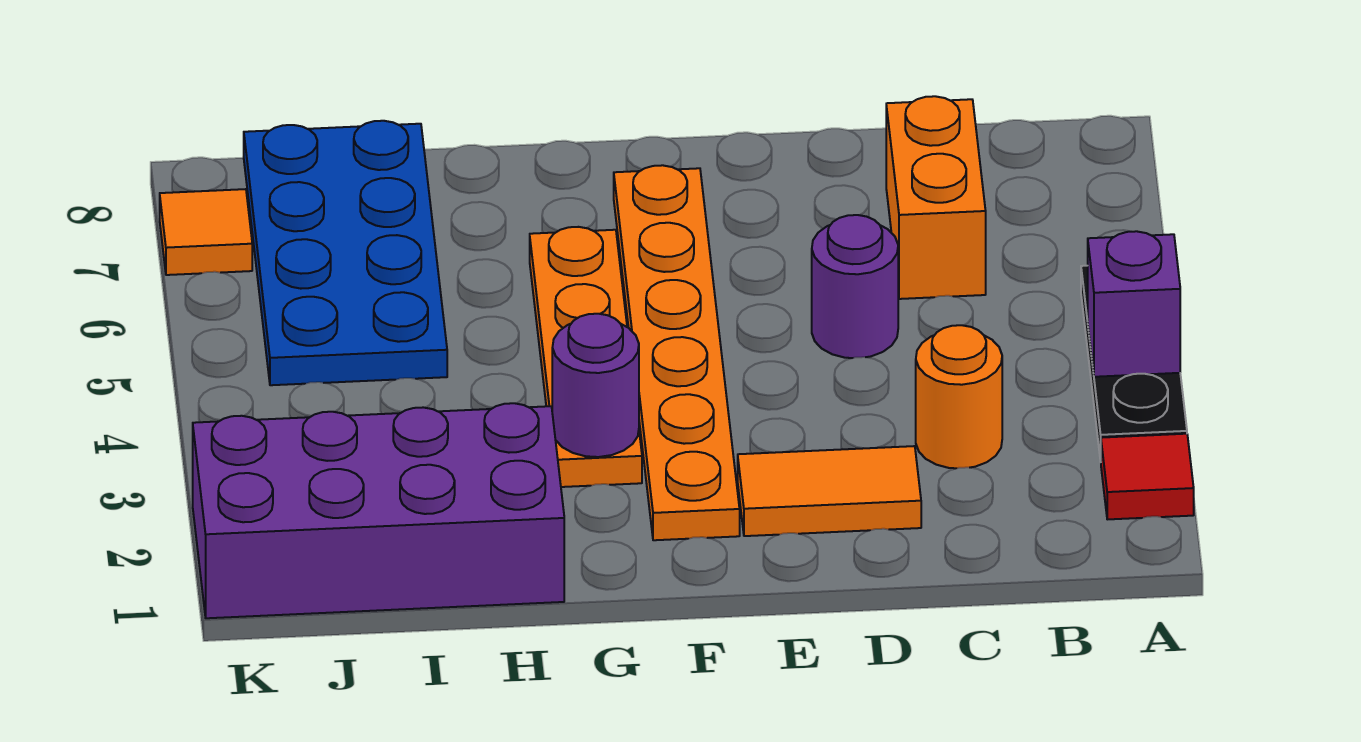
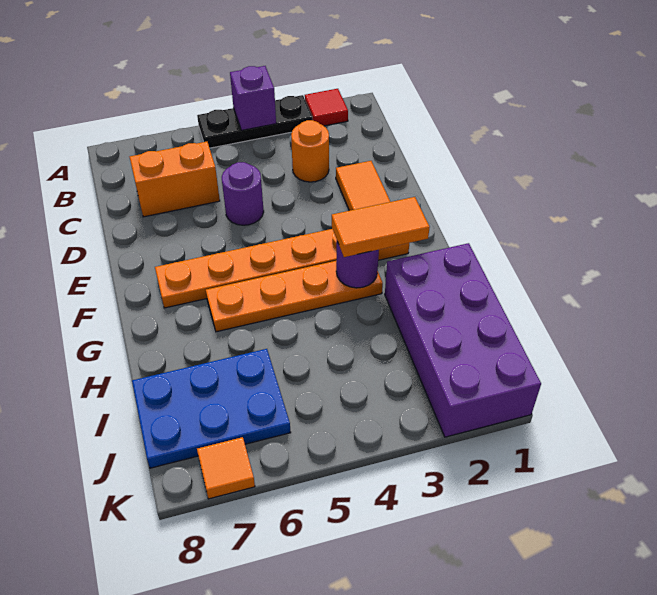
none -> orange 1x2 tile [332,197,430,257]
blue 2x4 plate [244,121,447,385] -> blue 2x3 plate [132,349,291,468]

